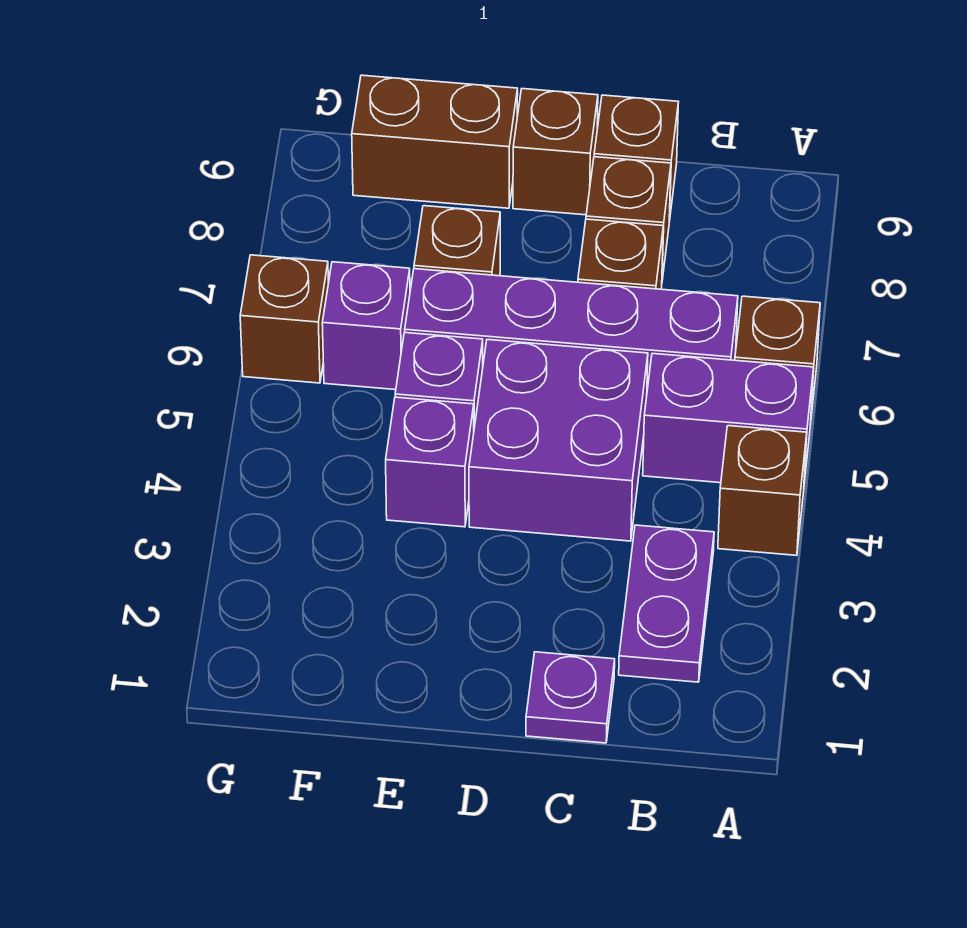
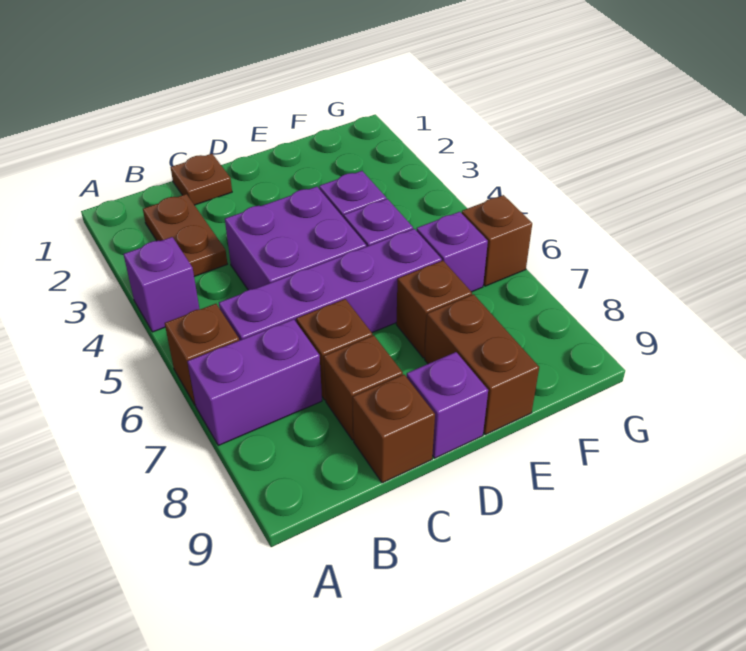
brown 1x1 brick [718,426,807,555] -> purple 1x1 brick [124,237,199,332]
purple 1x2 brick [643,353,814,483] -> purple 1x2 brick moved to [187,319,322,445]
purple 1x2 plate [619,525,714,682] -> brown 1x2 plate [143,194,227,277]
purple 1x1 plate [526,652,615,743] -> brown 1x1 plate [171,154,232,205]
brown 1x1 brick [513,89,598,215] -> purple 1x1 brick [407,352,488,458]
brown 1x2 brick [352,75,518,208] -> brown 1x2 brick turned to [425,294,539,435]

